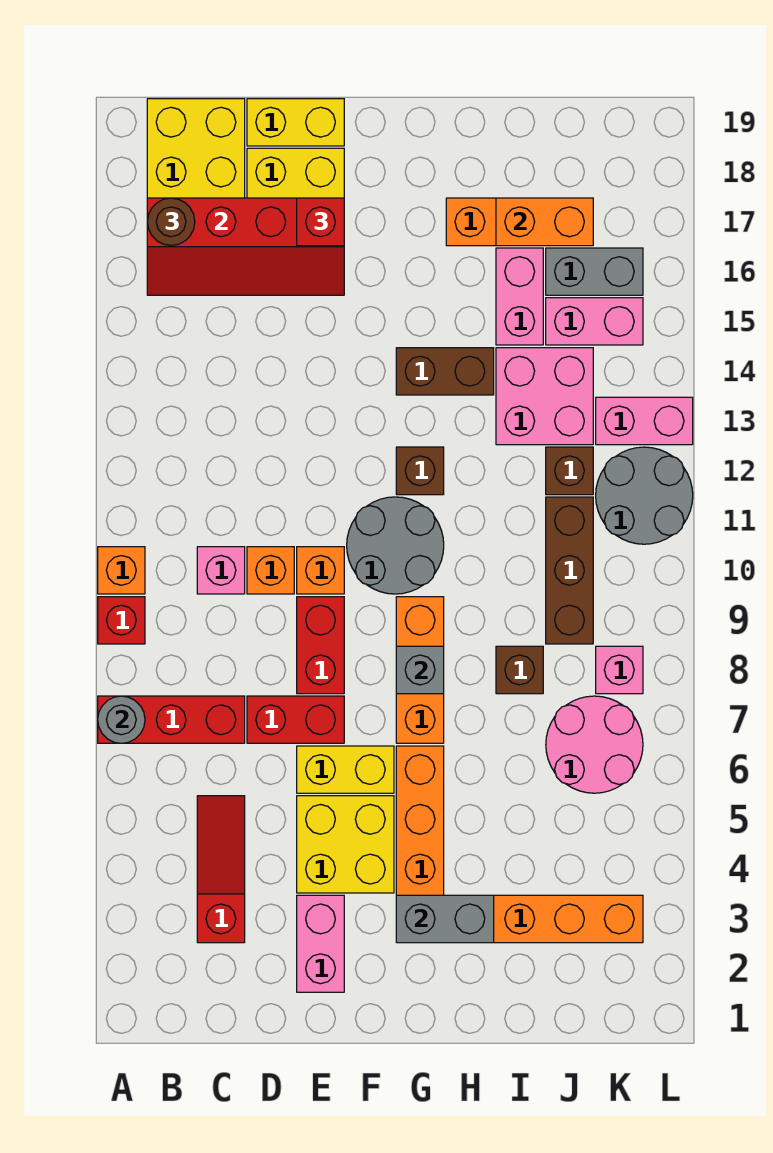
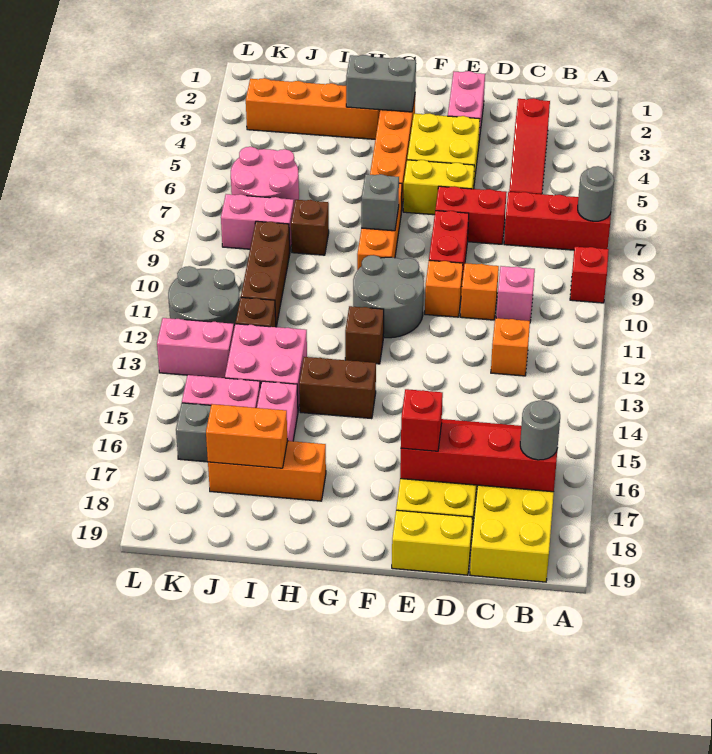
orange 1x1 brick [98,547,145,594] -> orange 1x1 brick moved to [491,318,530,376]
brown 1x1 round brick [147,198,195,245] -> grey 1x1 round brick [520,400,560,460]
pink 1x1 brick [596,646,643,694] -> pink 1x2 brick [221,194,294,250]

